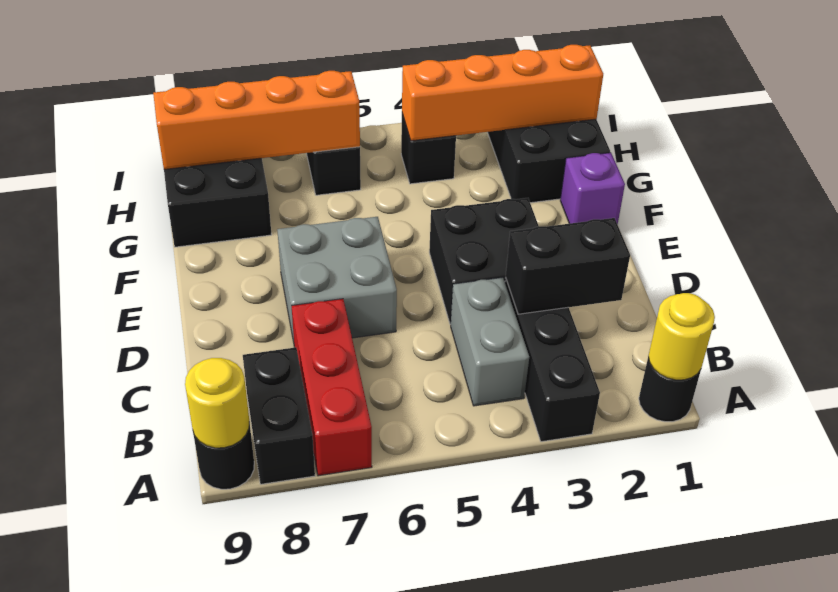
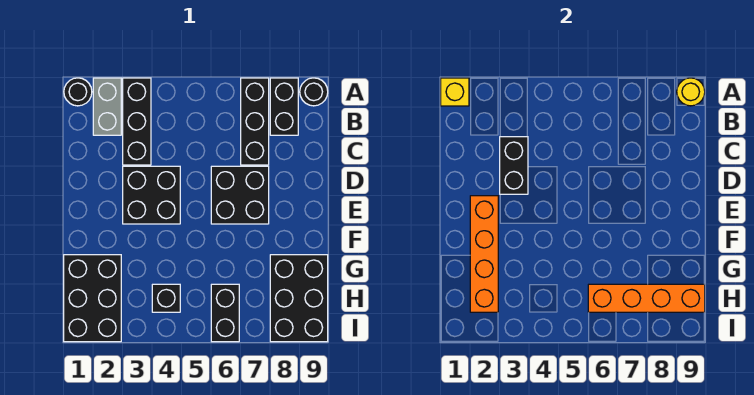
yellow 1x1 round brick [648,293,715,380] -> yellow 1x1 brick [441,78,469,106]
red 1x3 brick [292,299,372,476] -> black 1x3 brick [241,78,269,165]
grey 1x2 brick [451,277,529,406] -> grey 1x2 brick moved to [93,78,121,135]
black 1x2 brick [506,218,630,314] -> black 1x2 brick turned to [500,137,528,194]
grey 2x2 brick [277,217,397,342] -> black 2x2 brick [211,166,269,224]
purple 1x1 brick [560,153,625,224] -> none
orange 1x4 brick [402,45,603,141] -> orange 1x4 brick turned to [470,196,498,312]

